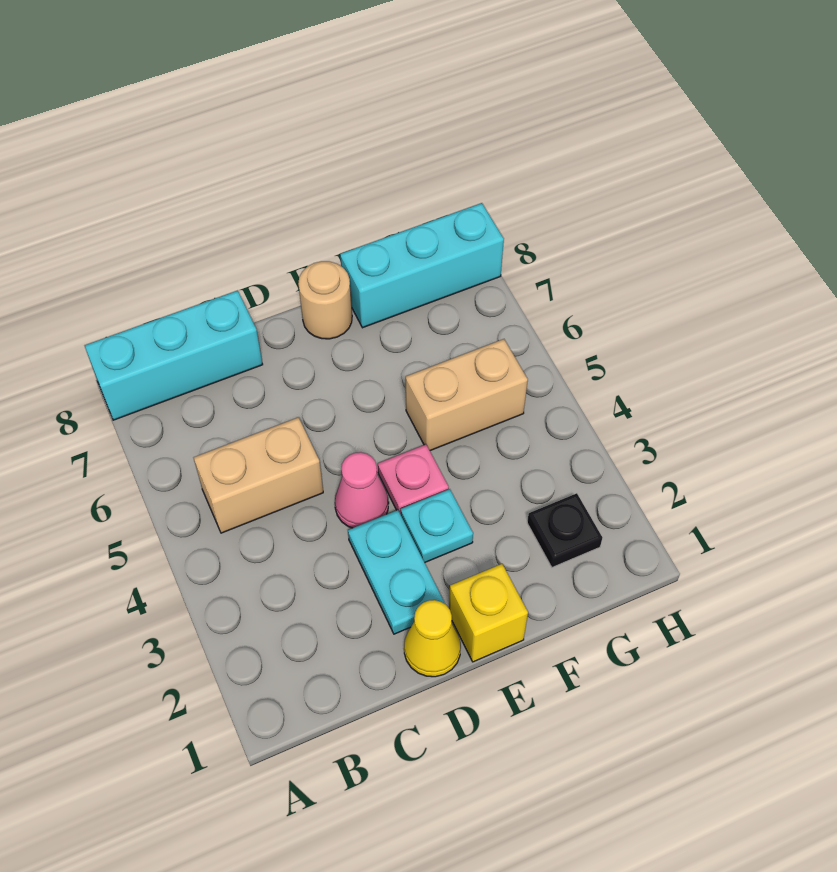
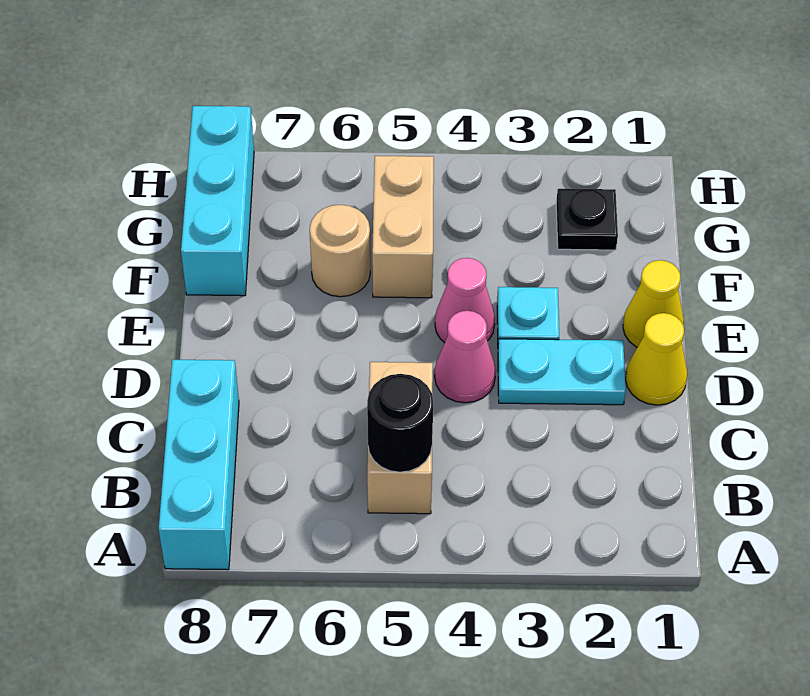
none -> black 1x1 round brick [367,374,433,472]
yellow 1x1 brick [449,564,528,662] -> yellow 1x1 cone [623,260,684,347]
pink 1x1 plate [378,444,449,514] -> pink 1x1 cone [435,258,495,343]
tan 1x1 round brick [298,261,352,339] -> tan 1x1 round brick moved to [310,205,370,297]

